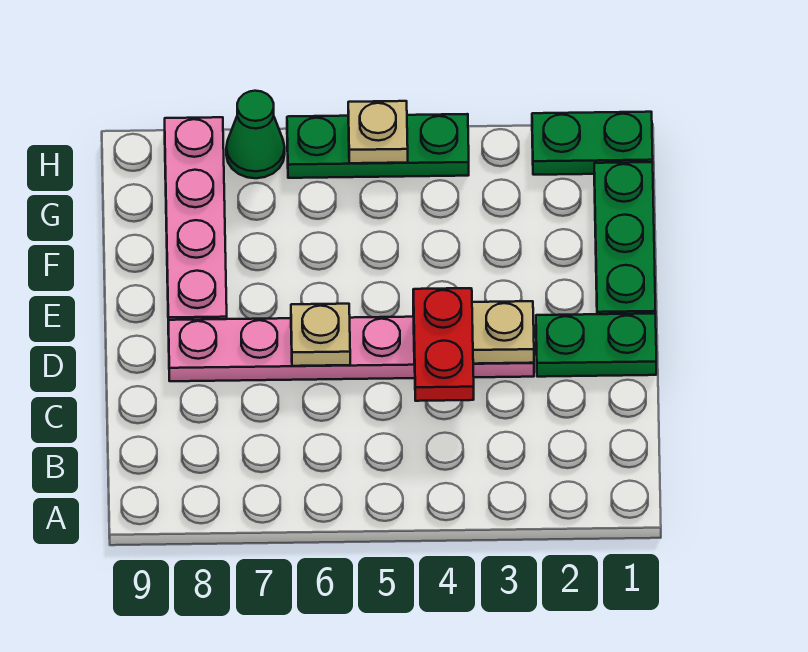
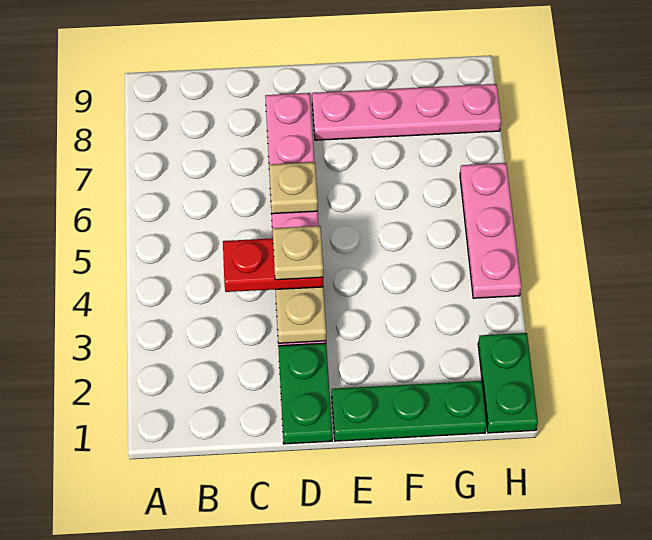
green 1x3 plate [287,114,469,178] -> pink 1x3 plate [460,163,521,298]
tan 1x1 plate [348,101,408,163] -> tan 1x1 plate moved to [272,226,323,280]
green 1x1 cone [226,91,285,178] -> none

